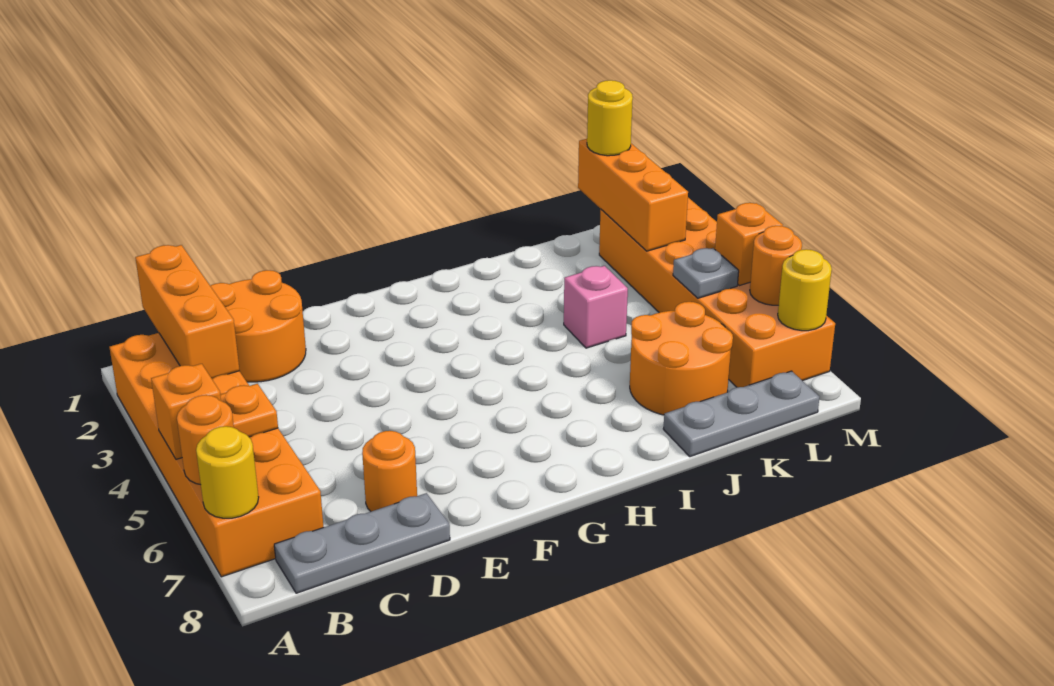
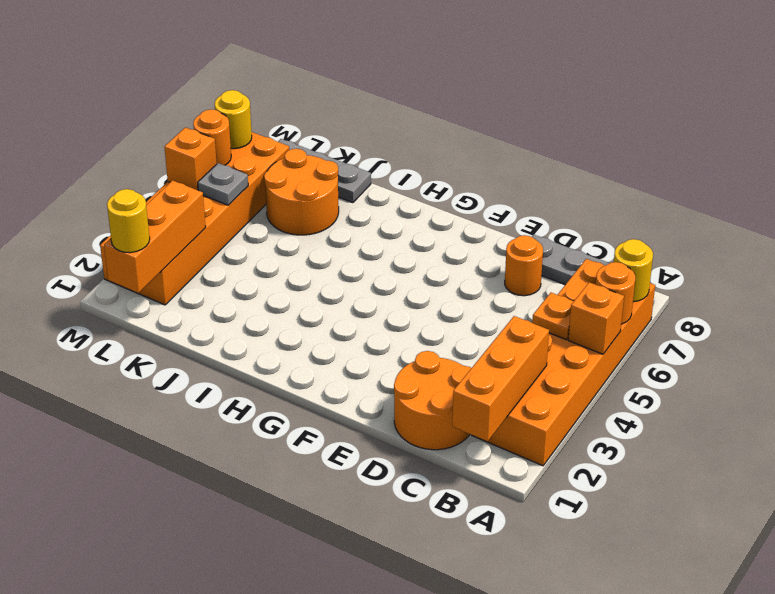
pink 1x1 brick [564,266,628,348] -> none

